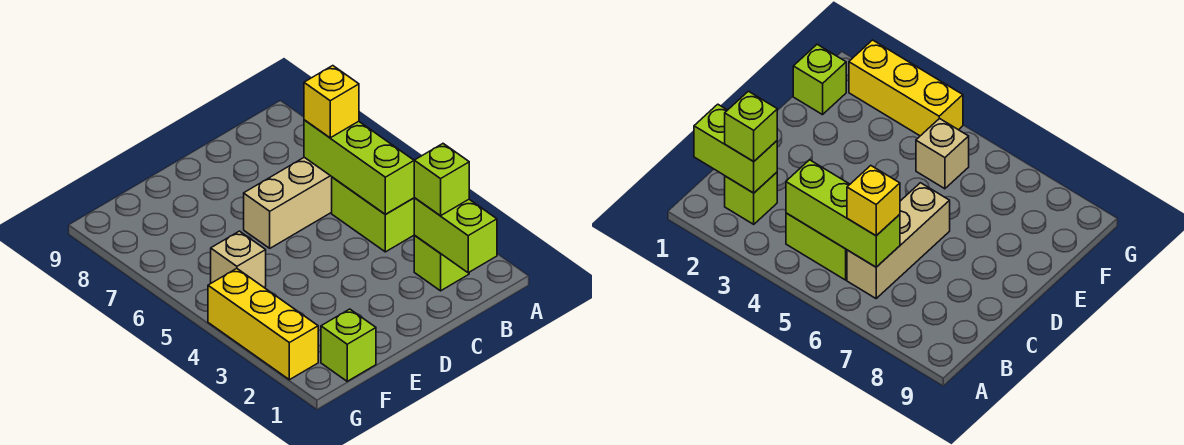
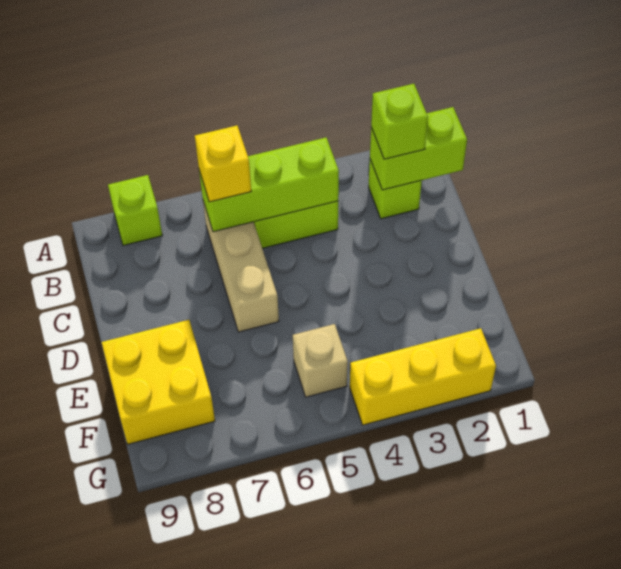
none -> yellow 2x2 brick [102,320,215,444]
lime 1x1 brick [321,309,376,381] -> lime 1x1 brick moved to [108,175,162,246]

